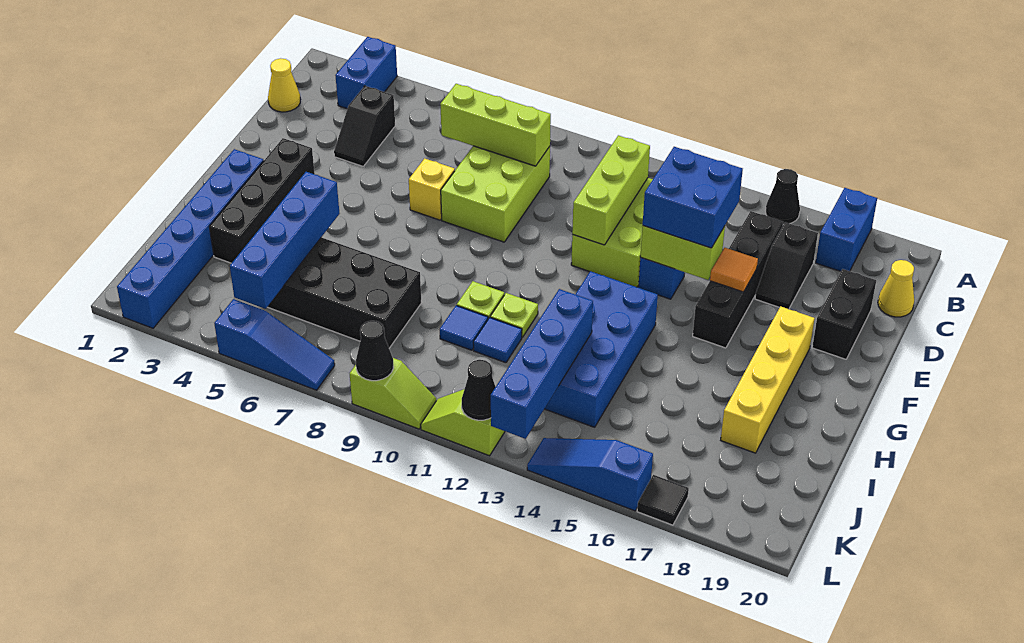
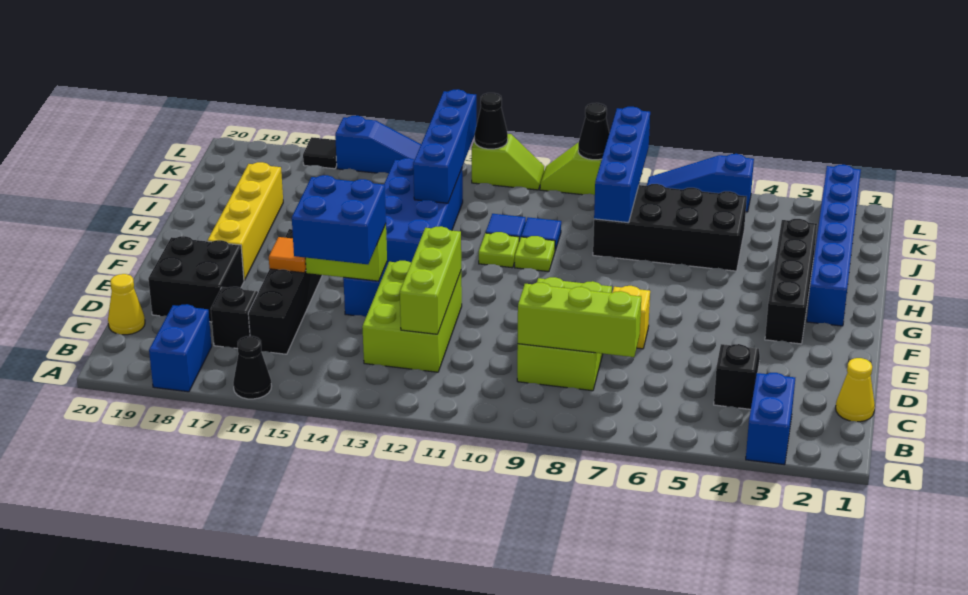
black 1x2 brick [812,269,876,359] -> black 2x2 brick [148,236,244,322]
blue 1x4 brick [230,172,340,309] -> blue 1x4 brick moved to [594,107,650,223]

